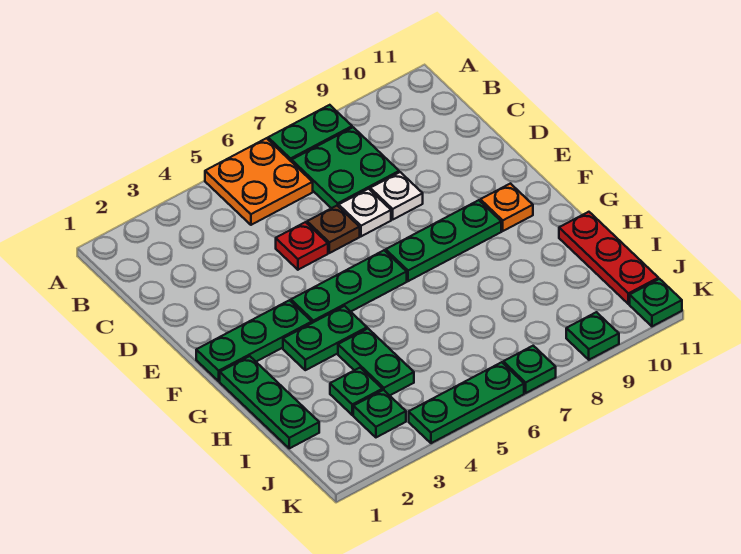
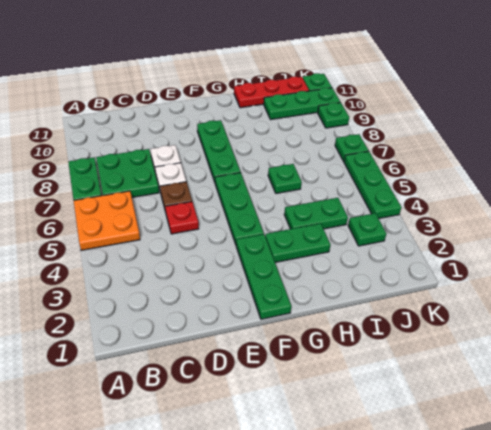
orange 1x1 plate [480,184,533,231] -> none
green 1x3 plate [220,356,319,448] -> green 1x3 plate moved to [264,88,340,120]
green 1x2 plate [283,306,367,370] -> green 1x2 plate turned to [265,223,330,262]
green 1x1 plate [330,368,382,415] -> green 1x1 plate moved to [268,164,302,193]

